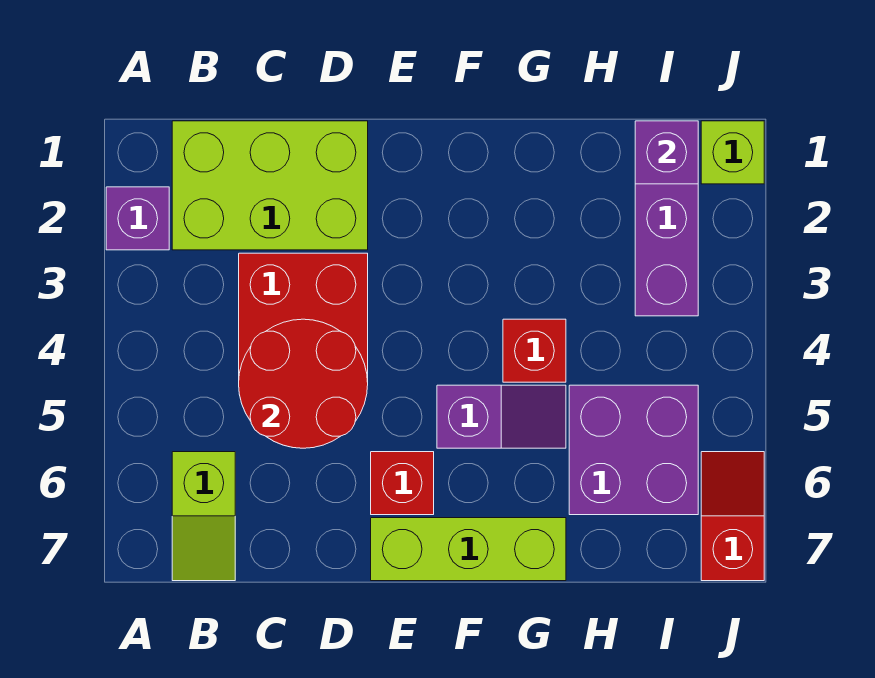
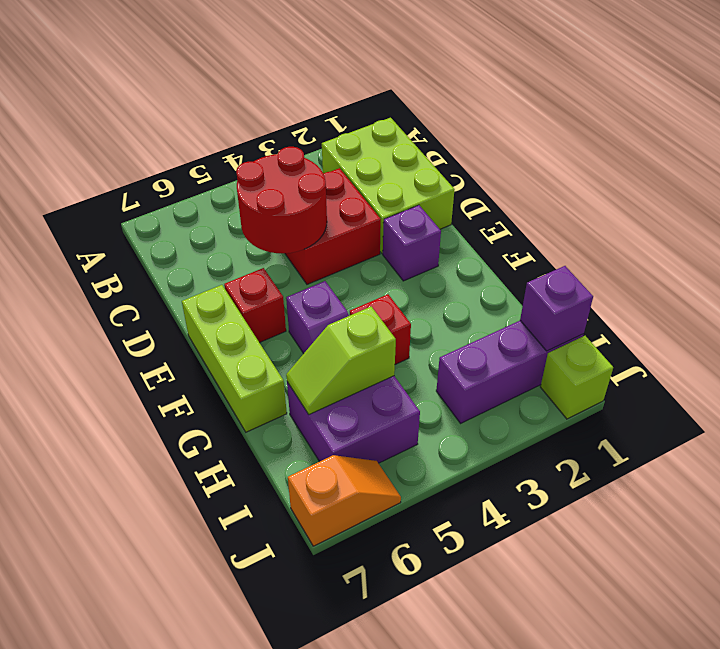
purple 1x1 brick [106,187,169,250] -> purple 1x1 brick moved to [383,205,441,281]
lime 1x2 slope [172,452,235,581] -> lime 1x2 slope moved to [286,307,396,414]
red 1x2 slope [701,452,764,581] -> orange 1x2 slope [288,455,401,546]

